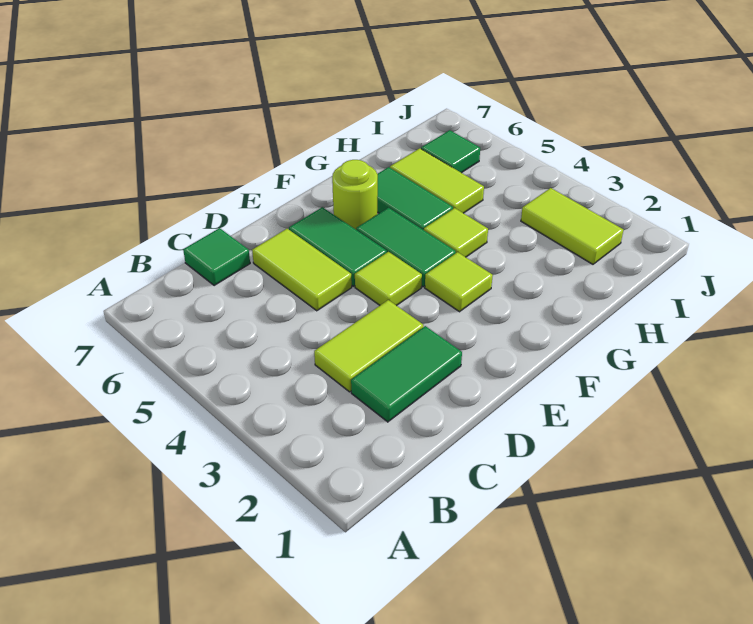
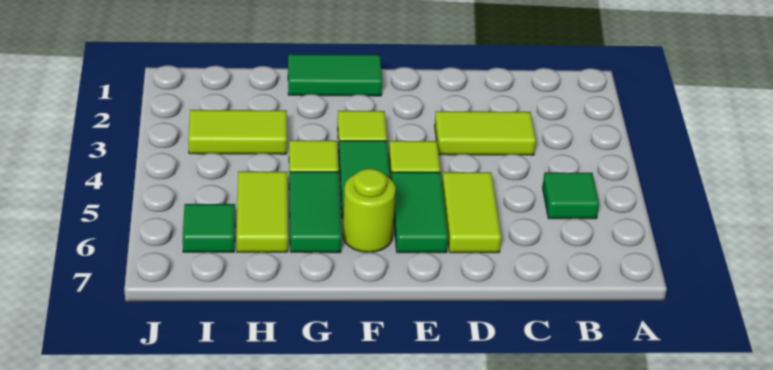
green 1x2 tile [351,326,462,422] -> green 1x2 tile moved to [288,54,382,96]
green 1x1 tile [183,228,250,286] -> green 1x1 tile moved to [542,172,599,219]
lime 1x2 tile [521,188,623,264] -> lime 1x2 tile turned to [188,110,287,154]

